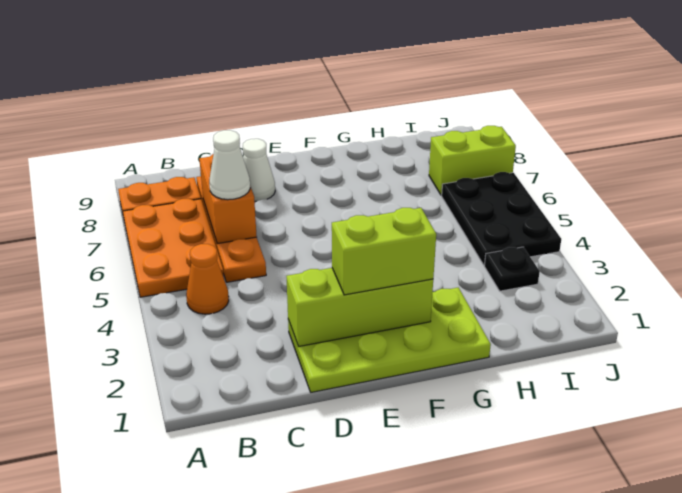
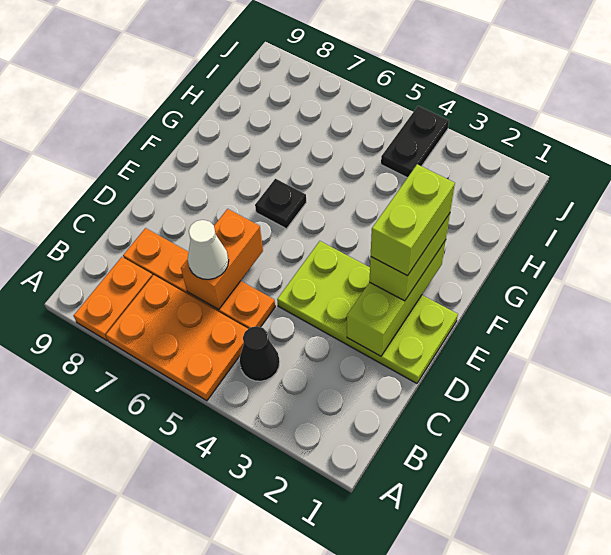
orange 1x1 cone [186,244,229,314] -> black 1x1 cone [240,326,280,381]
orange 1x2 brick [199,154,257,244] -> orange 1x2 brick turned to [181,209,263,310]
lime 2x4 plate [288,288,491,392] -> lime 2x4 plate turned to [277,241,458,383]
white 1x1 cone [243,139,275,201] -> none
black 1x1 plate [484,247,540,291] -> black 1x1 plate moved to [255,179,306,229]
black 2x3 plate [442,172,561,265] -> black 1x2 plate [381,106,449,178]
lime 1x2 brick [429,126,516,195] -> lime 1x2 brick moved to [371,164,455,276]

